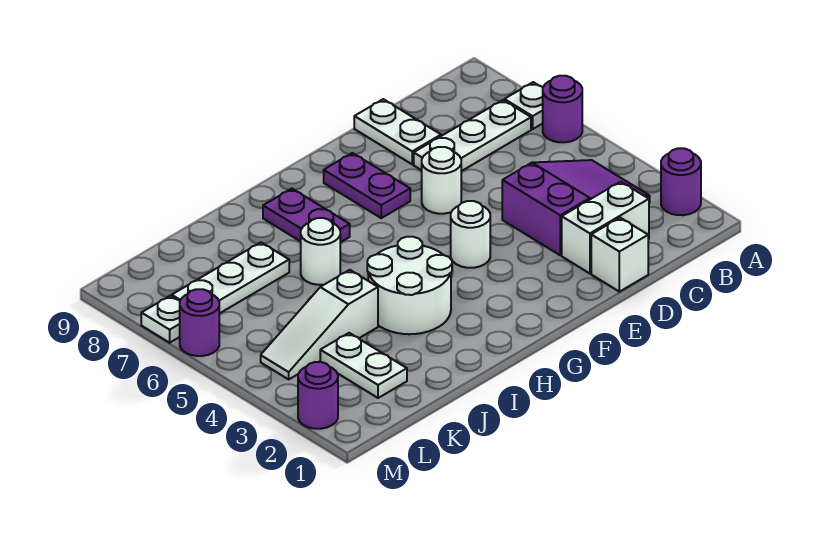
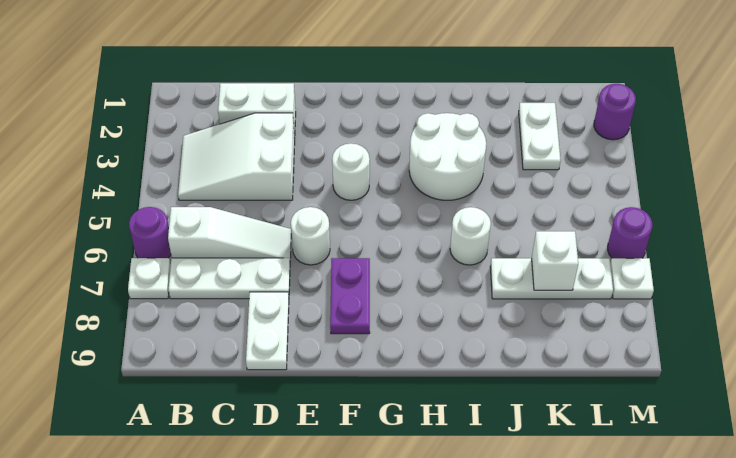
purple 1x1 round brick [661,148,701,215] -> none
purple 2x3 slope [502,160,650,255] -> white 2x3 slope [178,113,295,200]
white 1x1 brick [591,218,648,292] -> white 1x1 brick moved to [532,231,578,290]
purple 1x2 plate [263,189,350,242] -> none
white 1x3 slope [261,270,378,379] -> white 1x3 slope moved to [168,207,291,258]

